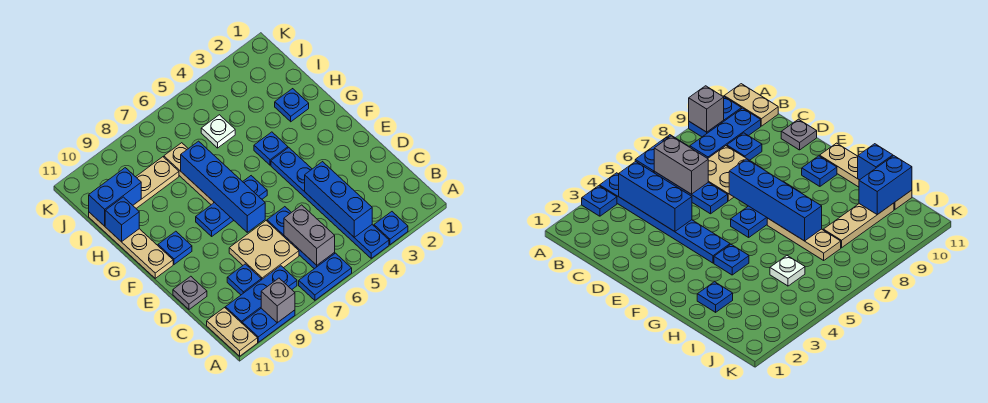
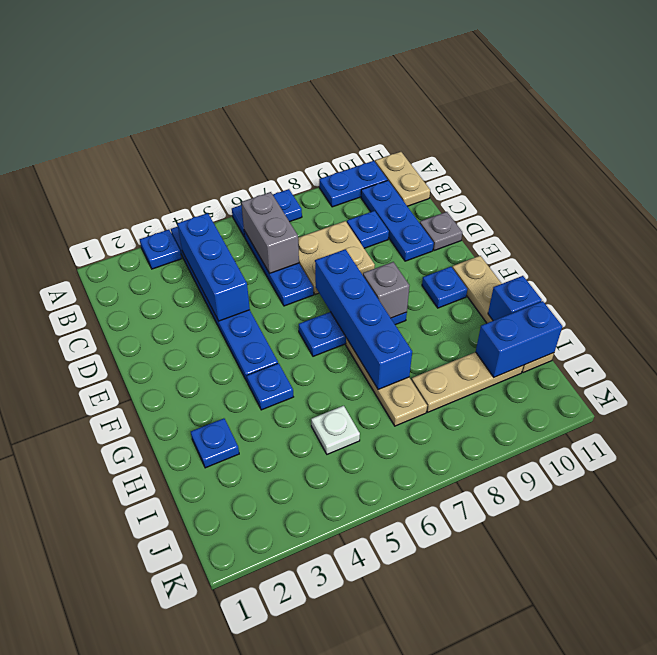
grey 1x1 brick [261,278,295,323] -> grey 1x1 brick moved to [363,262,410,318]
blue 1x3 plate [225,266,297,323] -> blue 1x3 plate turned to [361,180,434,261]

